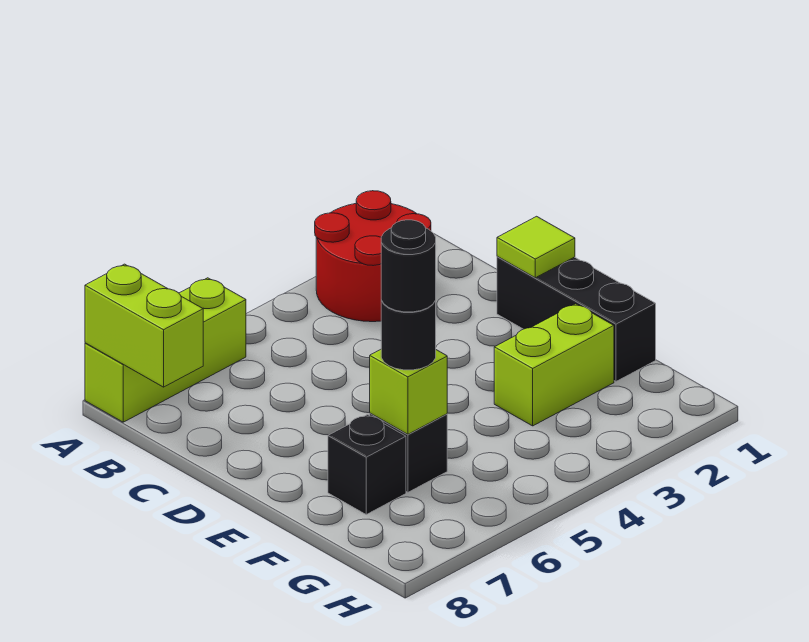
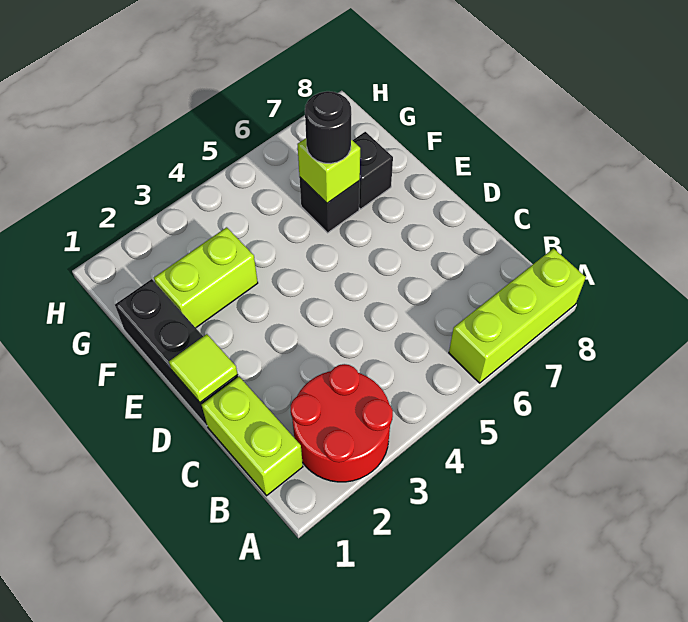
lime 1x2 brick [85,264,203,387] -> lime 1x2 brick moved to [202,377,303,496]
black 1x1 round brick [381,220,436,312] -> none

